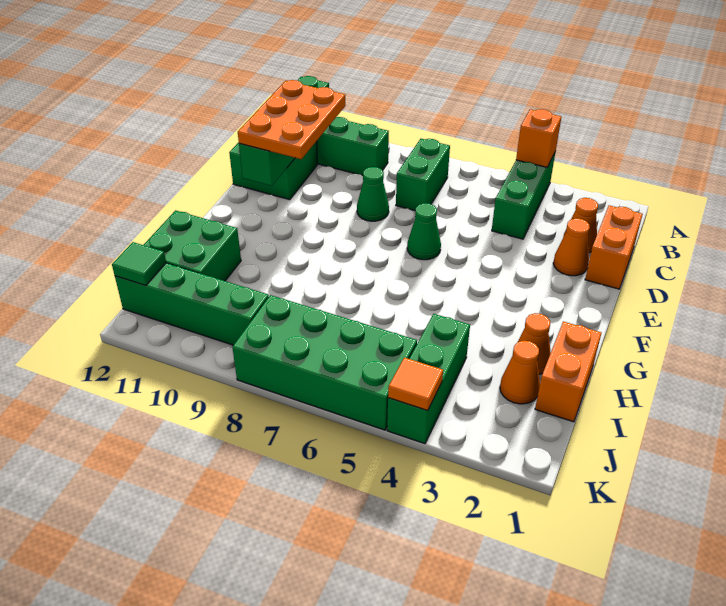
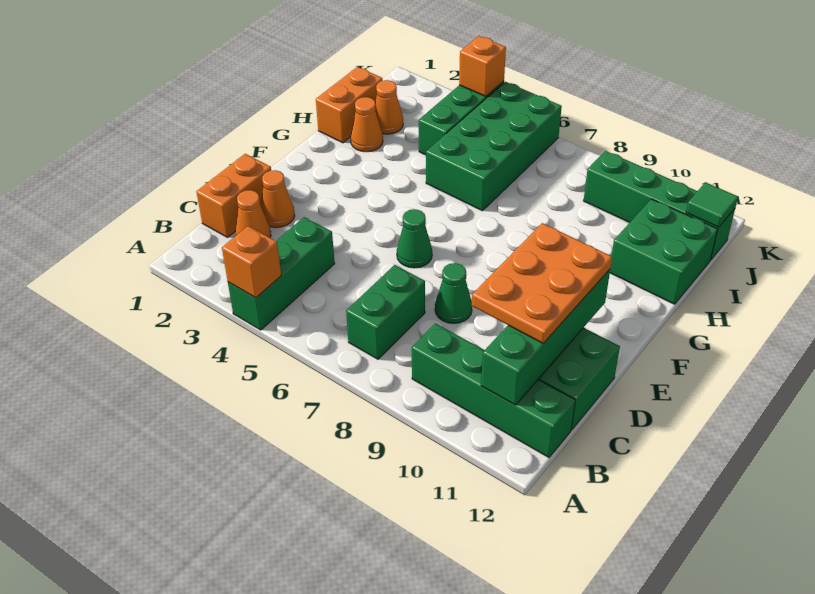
green 2x4 brick [232,295,417,430] -> green 2x4 brick turned to [426,82,562,211]
orange 1x1 tile [388,357,443,411] -> orange 1x1 brick [459,36,506,97]

